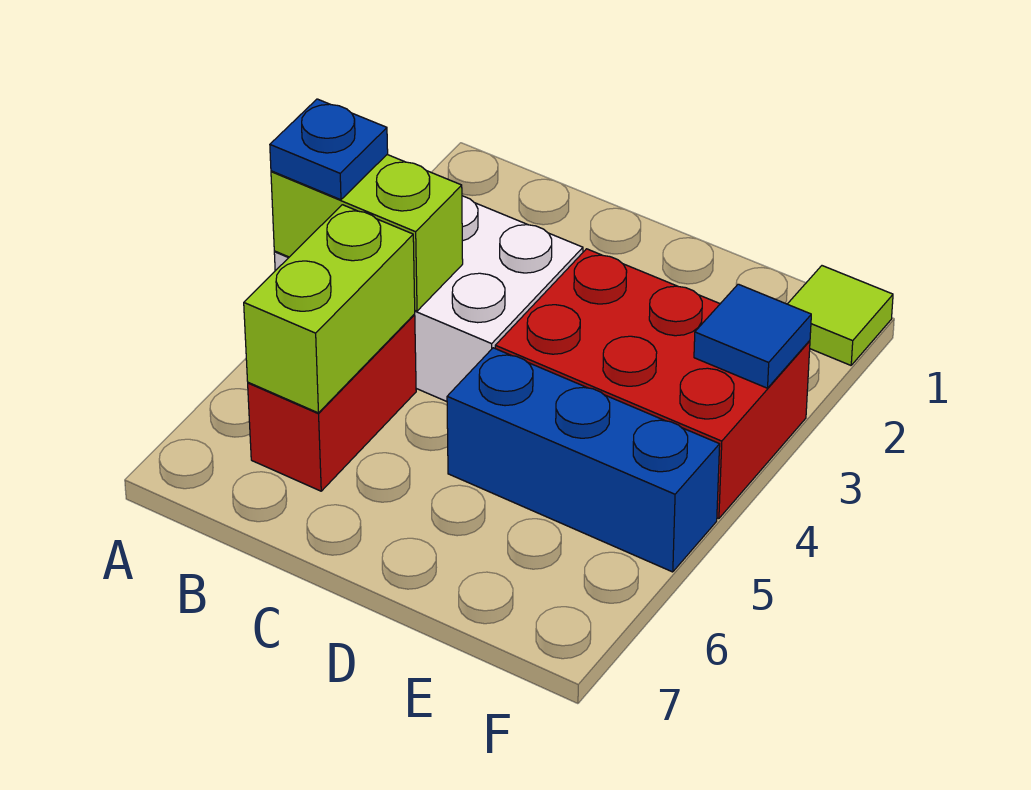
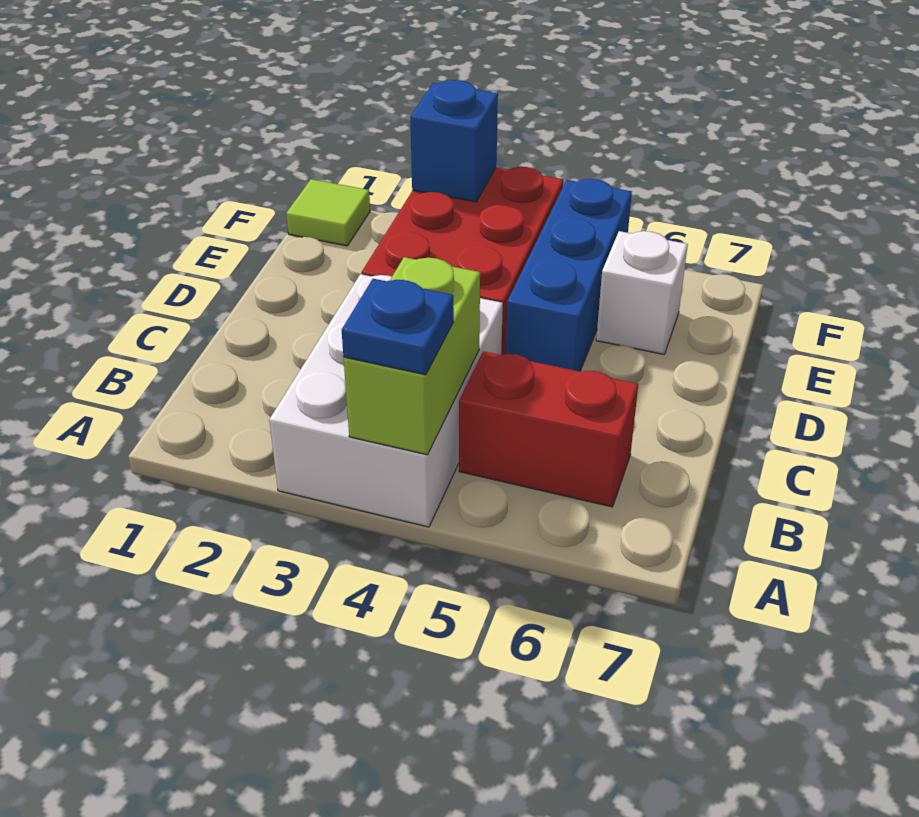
lime 1x2 brick [244,205,415,413] -> none
none -> white 1x1 brick [596,231,688,354]
blue 1x1 tile [694,284,811,388] -> blue 1x1 brick [410,80,498,202]

